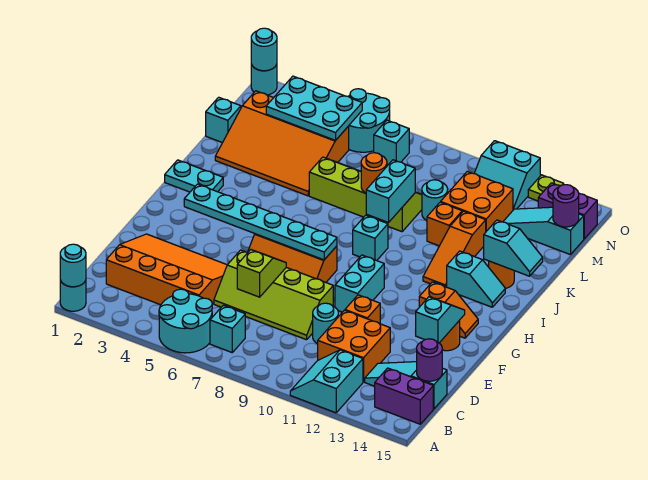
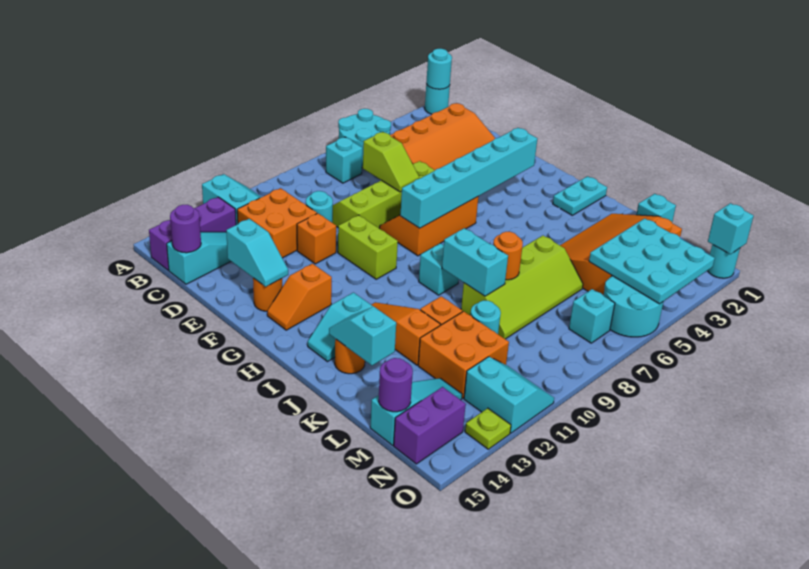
purple 1x2 brick [375,368,433,424] -> purple 1x3 brick [149,197,236,270]
cyan 1x2 brick [335,255,384,312] -> lime 1x2 brick [338,215,398,279]
cyan 1x6 plate [184,184,337,260] -> cyan 1x6 brick [400,128,537,228]
cyan 1x2 slope [483,220,543,276] -> cyan 1x2 slope turned to [329,307,396,366]
cyan 2x3 plate [266,76,362,141] -> cyan 3x3 plate [589,218,715,304]
cyan 2x2 slope [474,141,540,210] -> cyan 2x2 slope turned to [464,357,554,433]
cyan 1x1 round brick [251,28,277,71] -> cyan 1x1 brick [708,203,754,254]

